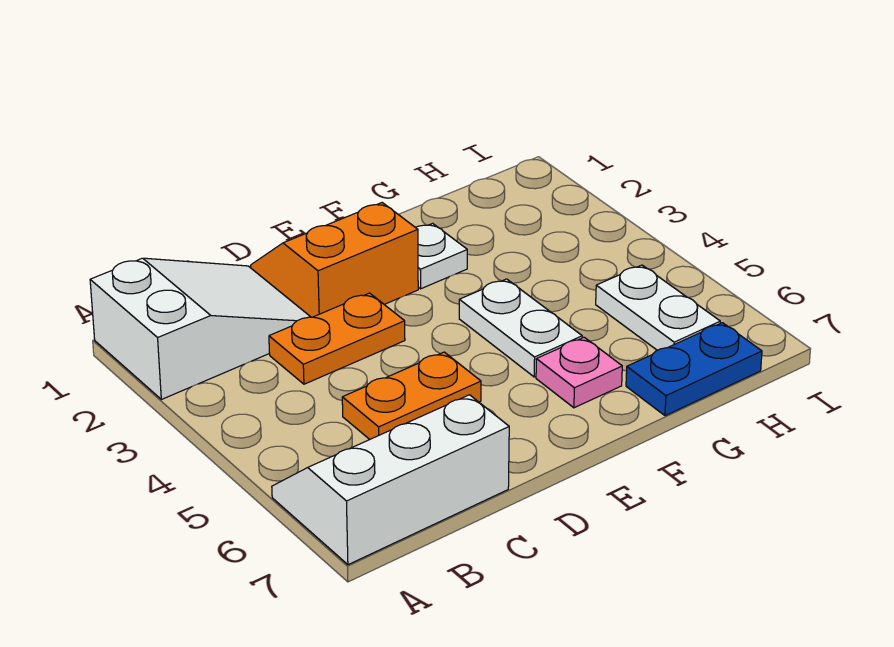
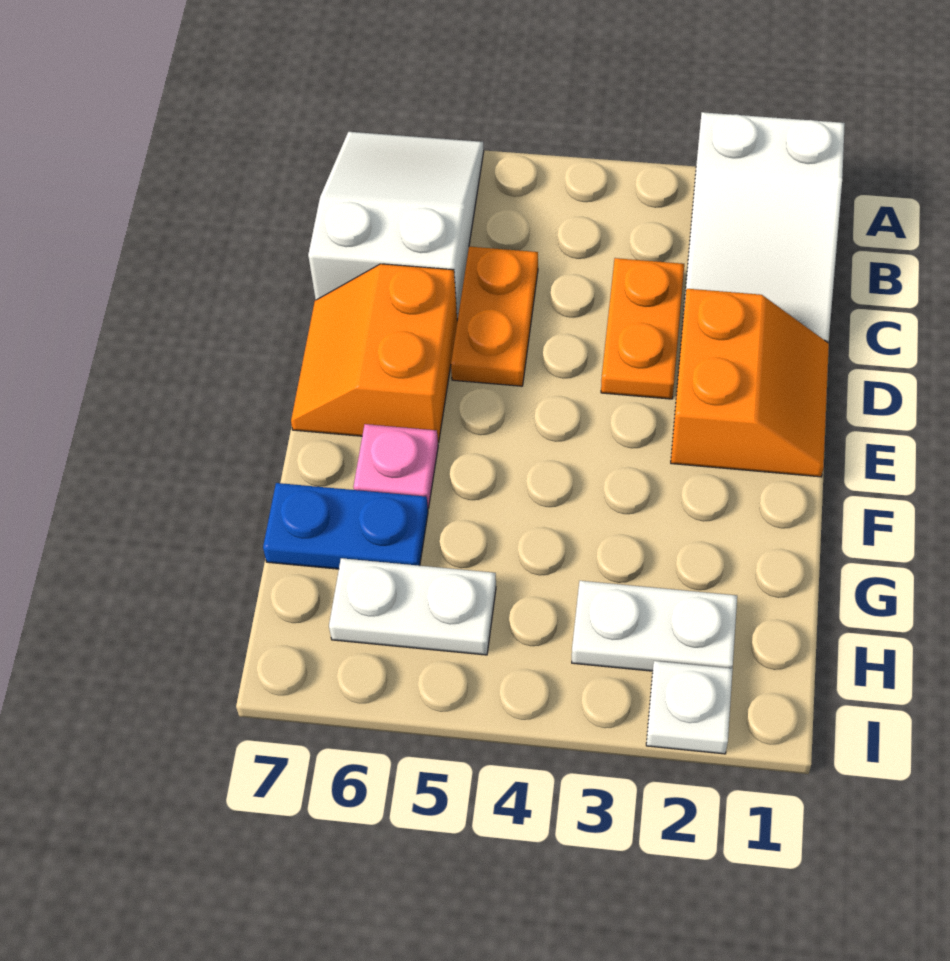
white 2x3 slope [272,395,509,565] -> white 2x3 slope turned to [308,132,484,319]
none -> orange 2x2 slope [291,264,457,443]
white 1x1 plate [415,223,467,289] -> white 1x1 plate moved to [646,661,733,754]
white 1x2 plate [459,279,582,377] -> white 1x2 plate moved to [572,581,737,671]
blue 1x2 plate [626,323,762,416] -> blue 1x2 plate turned to [263,483,428,569]

